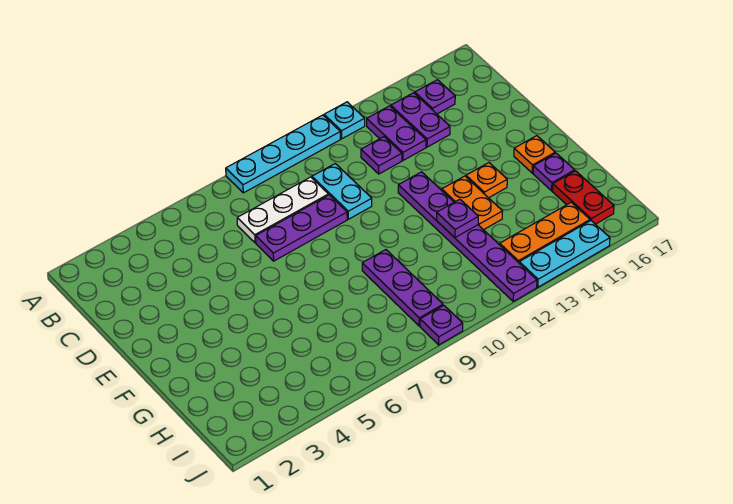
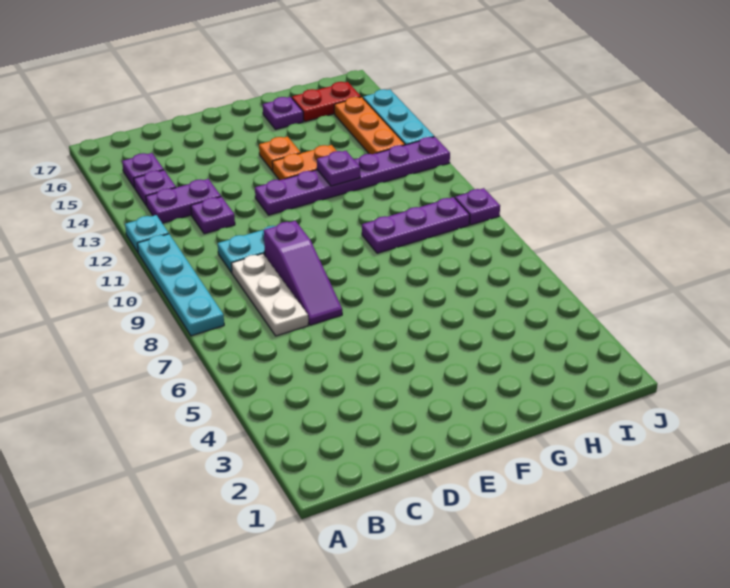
purple 1x2 plate [391,93,450,147] -> purple 1x1 plate [134,170,176,206]
purple 1x3 plate [256,195,347,261] -> purple 1x3 slope [264,221,342,325]
orange 1x1 plate [514,136,555,173] -> none

